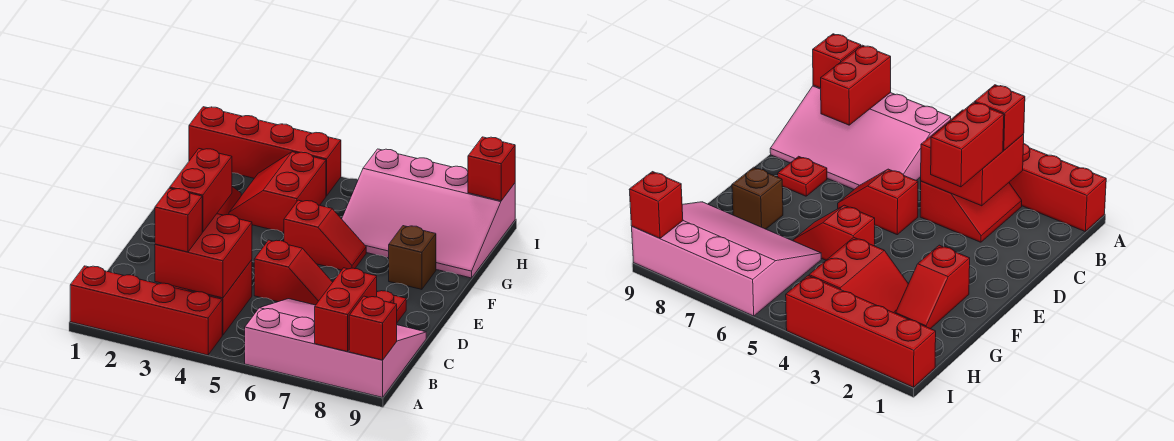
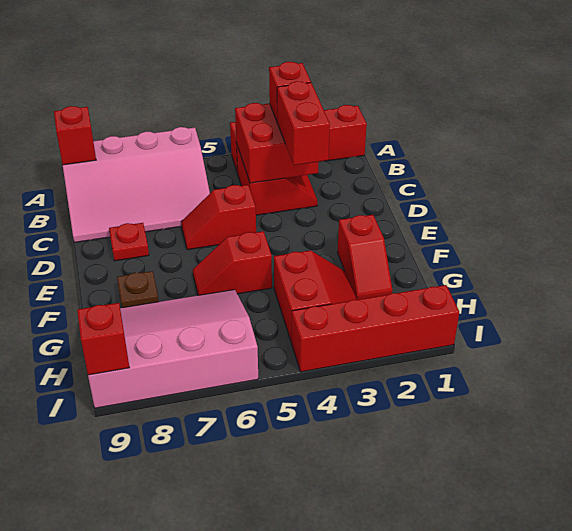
red 1x2 brick [315,268,377,352] -> none
brown 1x1 brick [389,226,436,289] -> brown 1x1 plate [117,271,159,308]

